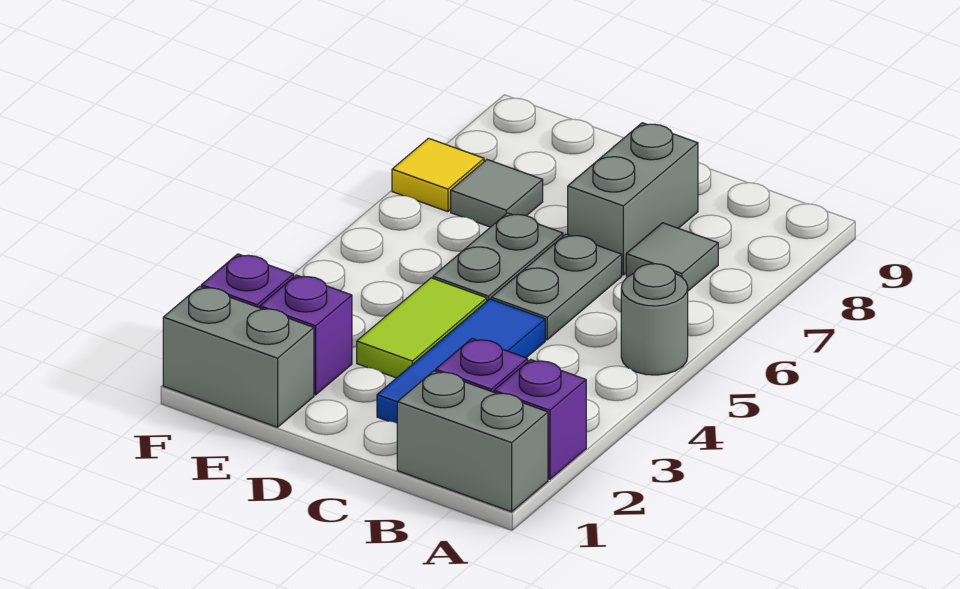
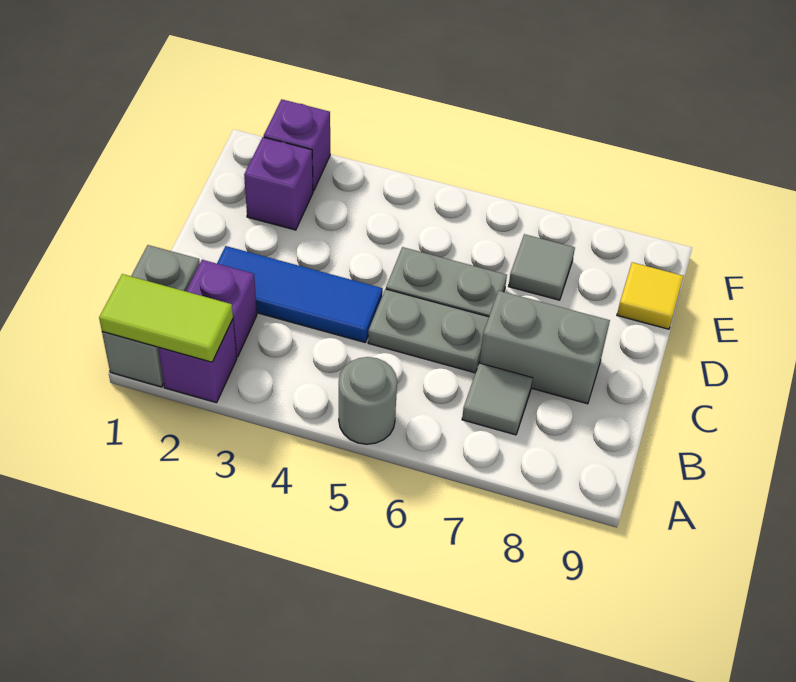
lime 1x2 tile [357,278,487,378] -> lime 1x2 tile moved to [99,274,233,362]
grey 1x2 brick [163,286,314,427] -> none
yellow 1x1 tile [392,138,484,212] -> yellow 1x1 tile moved to [617,262,684,329]

